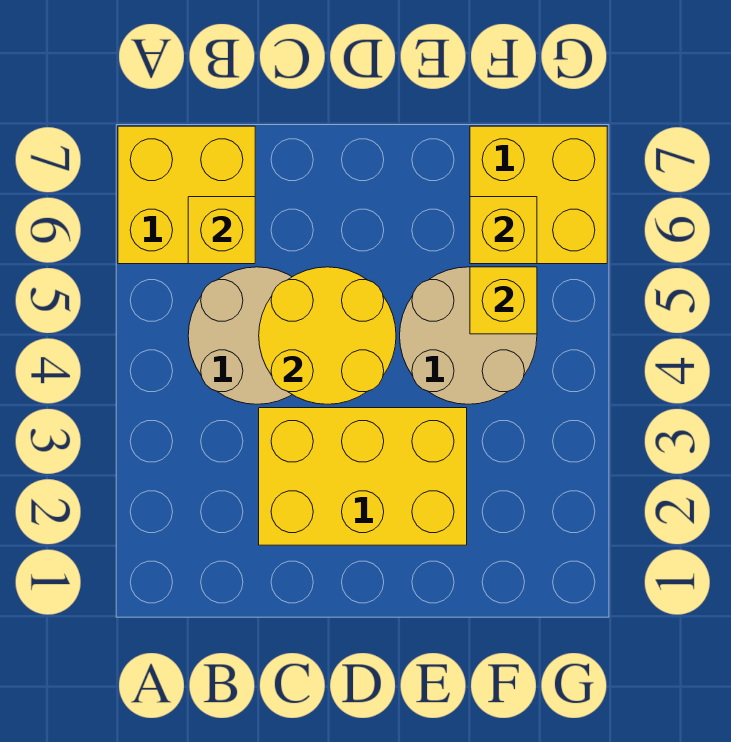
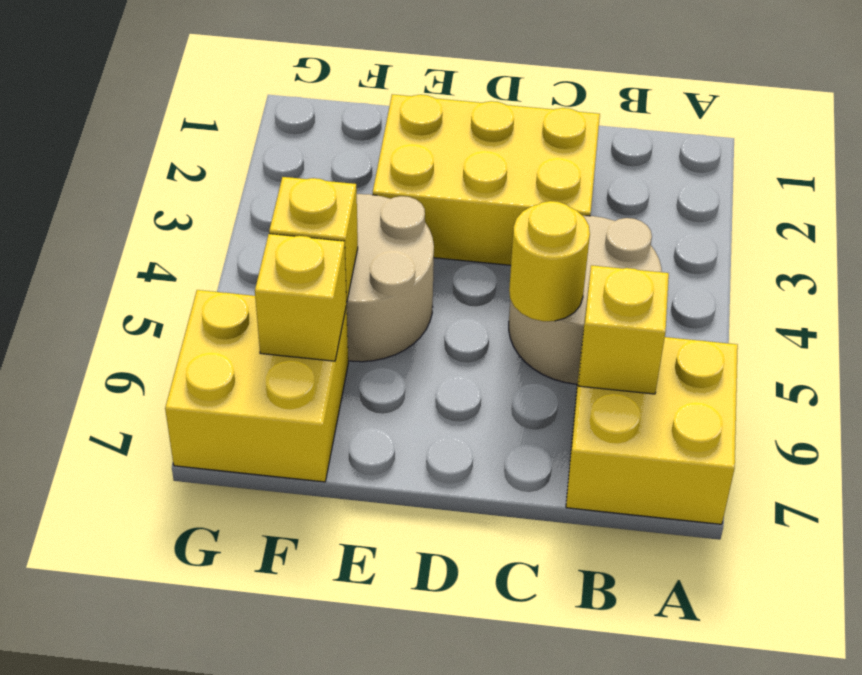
yellow 2x2 round brick [259,267,396,404] -> yellow 1x1 round brick [509,201,590,321]

